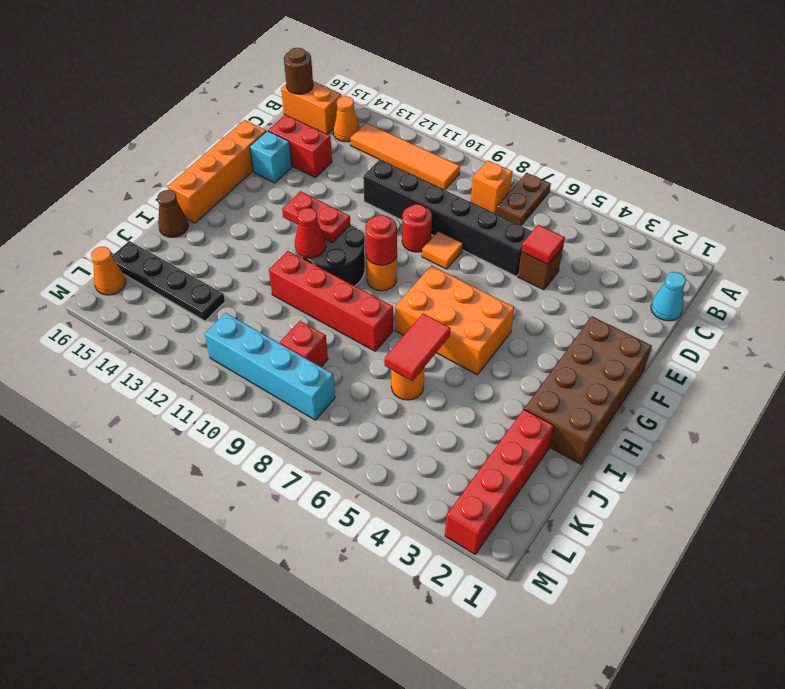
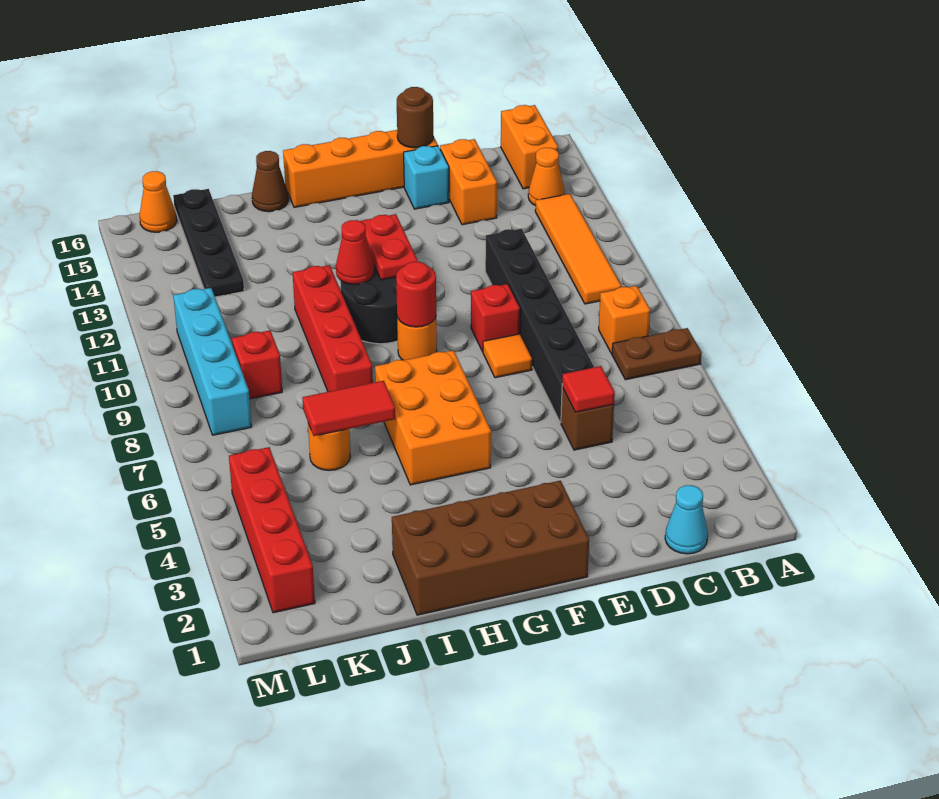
brown 1x1 round brick [284,48,313,94] -> brown 1x1 round brick moved to [397,87,433,148]
red 1x2 brick [268,115,332,178] -> orange 1x2 brick [440,139,497,225]
red 1x1 round brick [402,204,432,252] -> red 1x1 brick [471,284,520,352]
red 1x4 brick [445,410,554,554] -> red 1x4 brick turned to [229,447,315,613]

